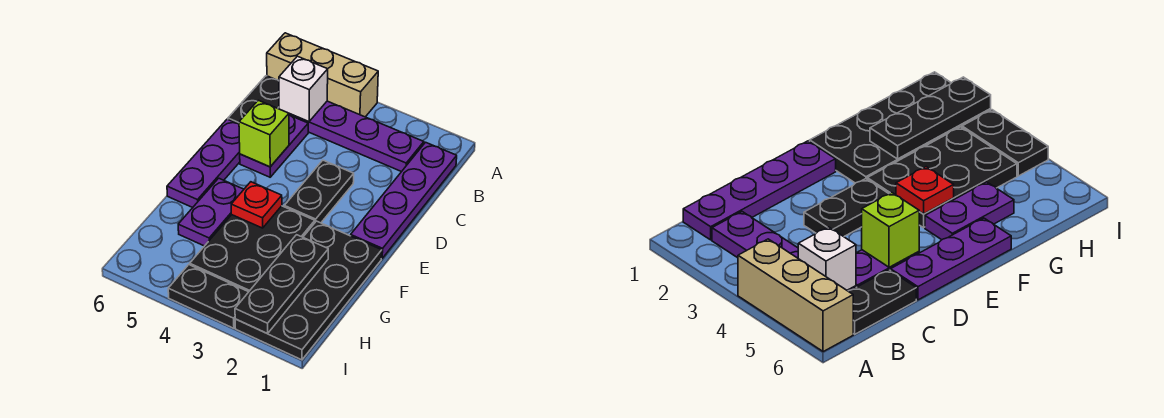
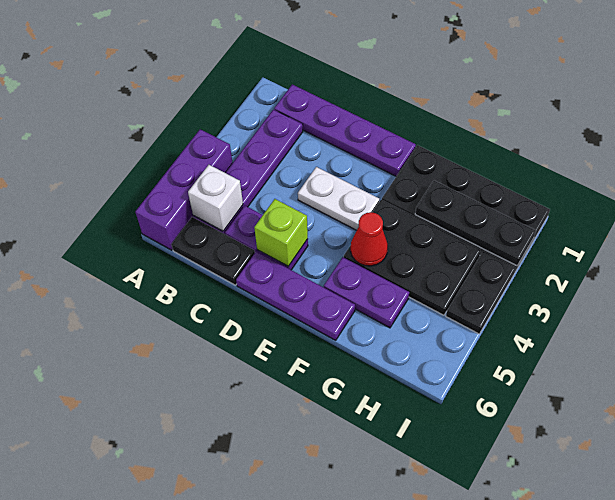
tan 1x3 brick [267,33,378,117] -> purple 1x3 brick [135,129,233,250]
black 1x2 plate [284,160,354,223] -> white 1x2 plate [298,167,379,230]
red 1x1 plate [231,182,282,228] -> red 1x1 cone [351,212,388,266]

